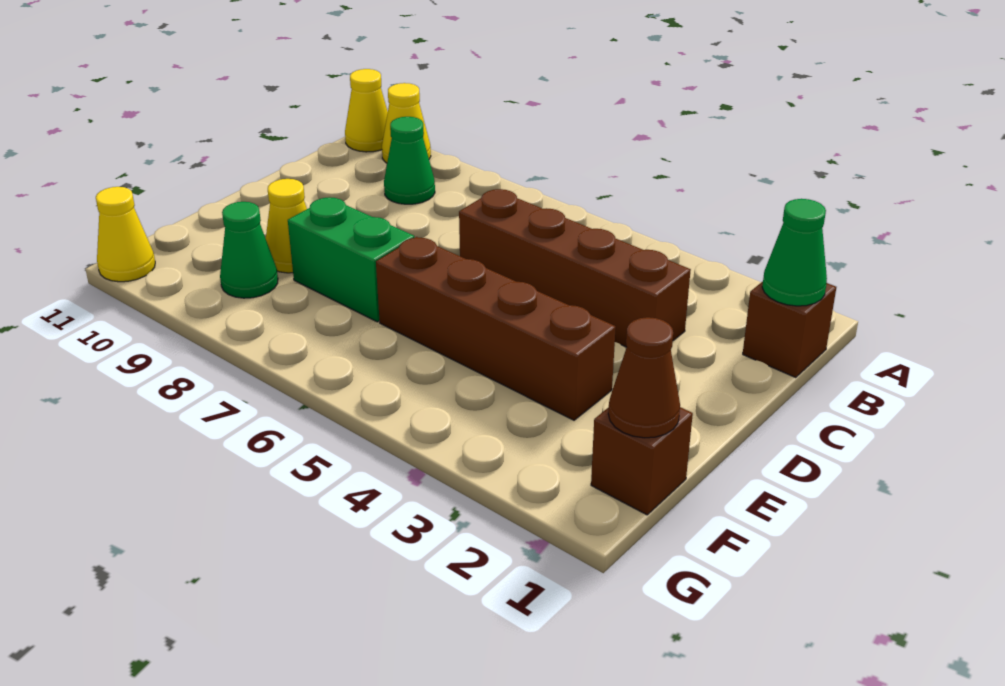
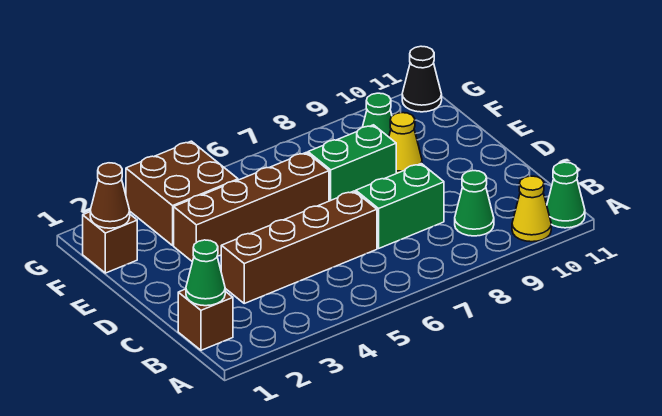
yellow 1x1 cone [345,69,388,152] -> green 1x1 cone [547,162,585,228]
none -> green 1x2 brick [356,164,444,248]
none -> brown 2x2 brick [126,141,238,245]
yellow 1x1 cone [96,187,155,282] -> black 1x1 cone [402,46,442,112]

